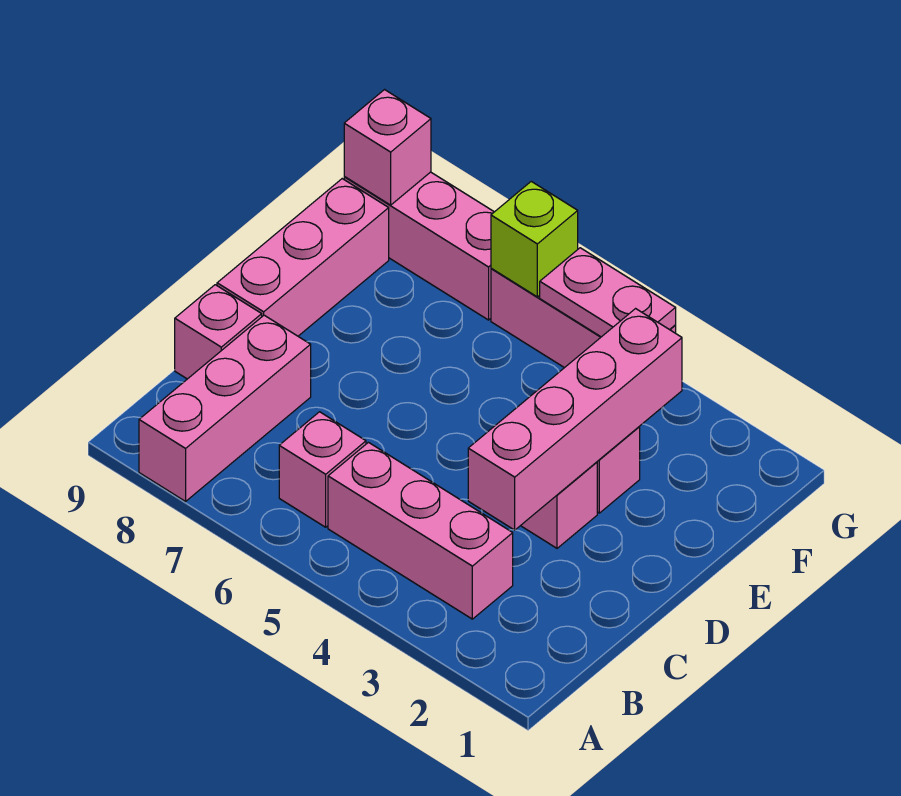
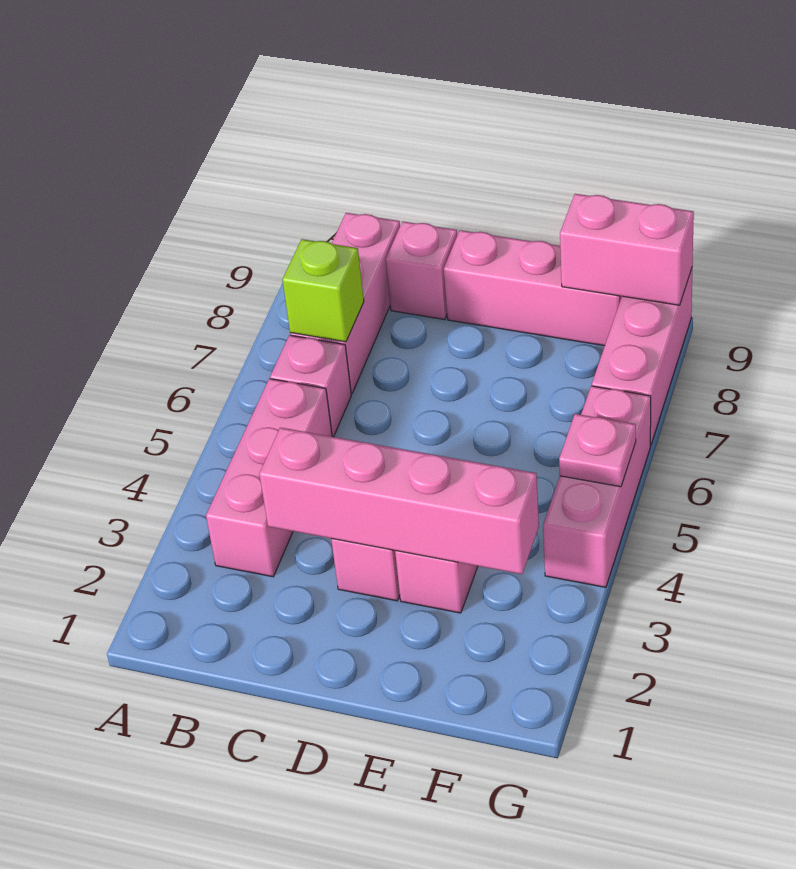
pink 1x3 brick [139,315,311,501] -> pink 1x3 brick turned to [290,213,400,394]
pink 1x2 plate [540,248,676,337] -> pink 1x1 plate [559,414,636,487]
lime 1x1 brick [491,181,578,297] -> lime 1x1 brick moved to [283,239,364,342]
pink 1x1 brick [344,90,431,205] -> pink 1x2 brick [560,194,694,305]

